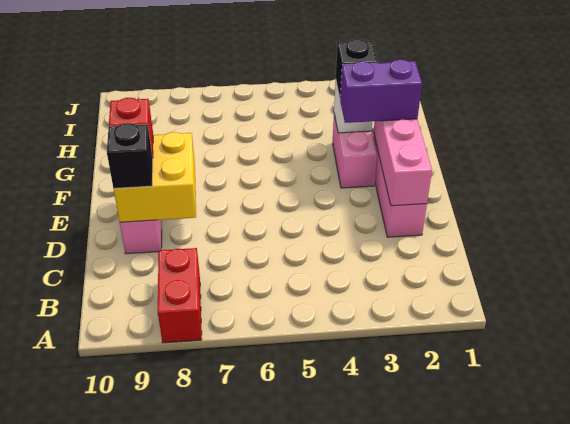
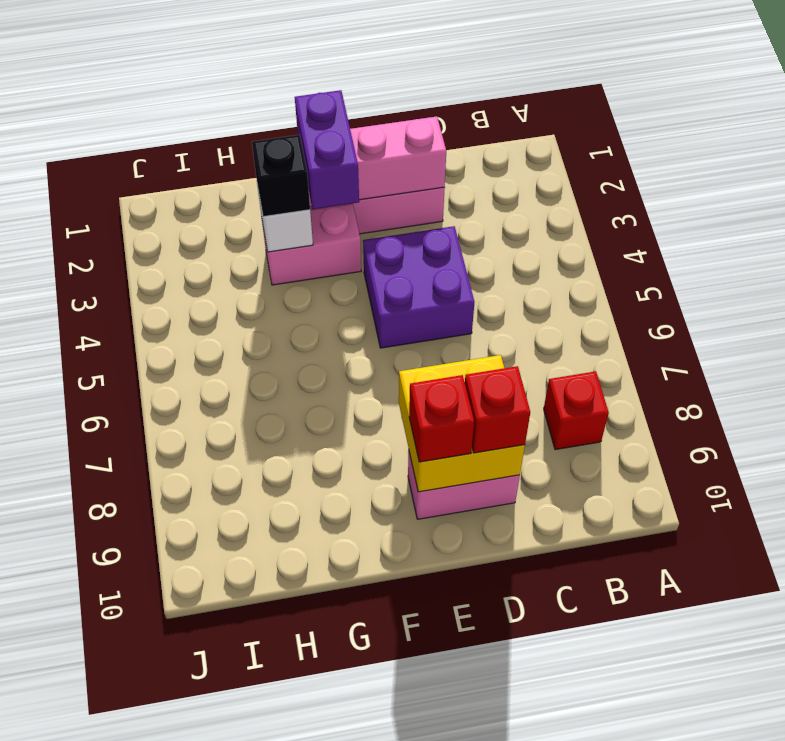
red 1x2 brick [158,248,202,343] -> red 1x1 brick [544,371,609,450]
none -> purple 2x2 brick [363,226,475,348]
black 1x1 brick [107,123,153,188] -> red 1x1 brick [465,366,530,453]

